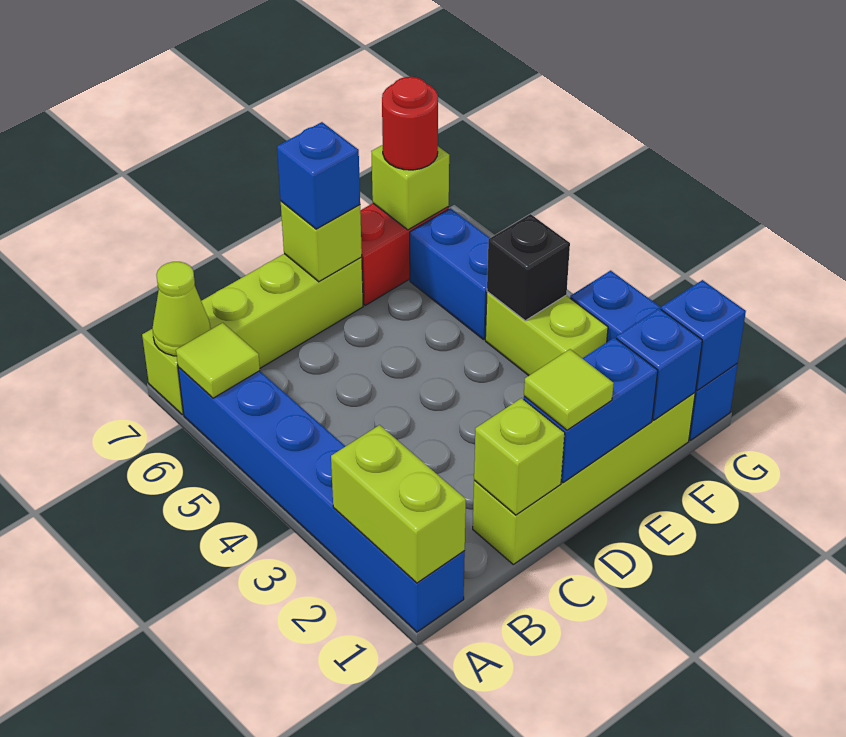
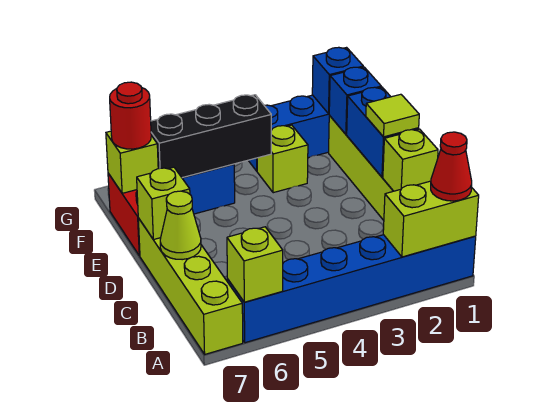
none -> red 1x1 cone [431,132,472,201]
lime 1x1 tile [176,323,260,398] -> lime 1x1 brick [227,227,283,302]
lime 1x1 cone [152,262,211,356] -> lime 1x1 cone moved to [160,191,201,260]
blue 1x1 brick [277,122,360,229] -> none
lime 1x2 brick [485,292,608,376] -> lime 1x1 brick [257,125,308,193]
black 1x1 brick [487,214,570,321] -> black 1x3 brick [151,95,271,178]

